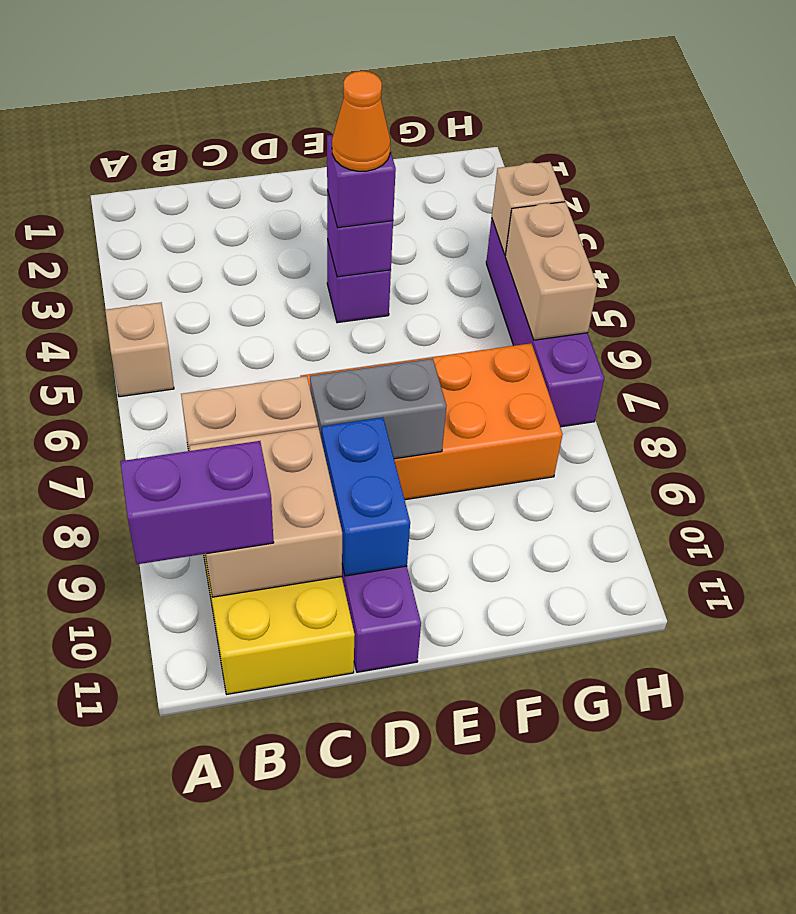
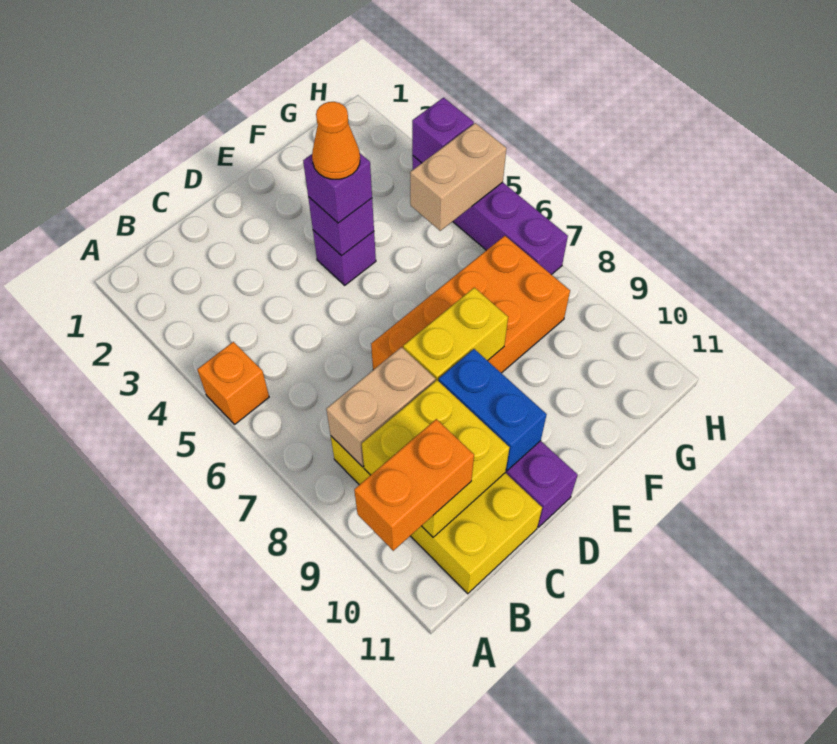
tan 1x1 brick [105,303,174,397] -> orange 1x1 brick [197,342,269,424]
purple 1x2 brick [120,441,274,564] -> orange 1x2 brick [354,419,474,551]
tan 2x2 brick [189,427,342,597] -> yellow 2x2 brick [362,380,510,537]
grey 1x2 brick [310,359,446,459] -> yellow 1x2 brick [403,288,508,381]
tan 1x1 brick [492,162,565,255] -> purple 1x1 brick [412,98,474,163]
tan 1x2 brick [505,202,598,340] -> tan 1x2 brick turned to [410,123,506,231]

